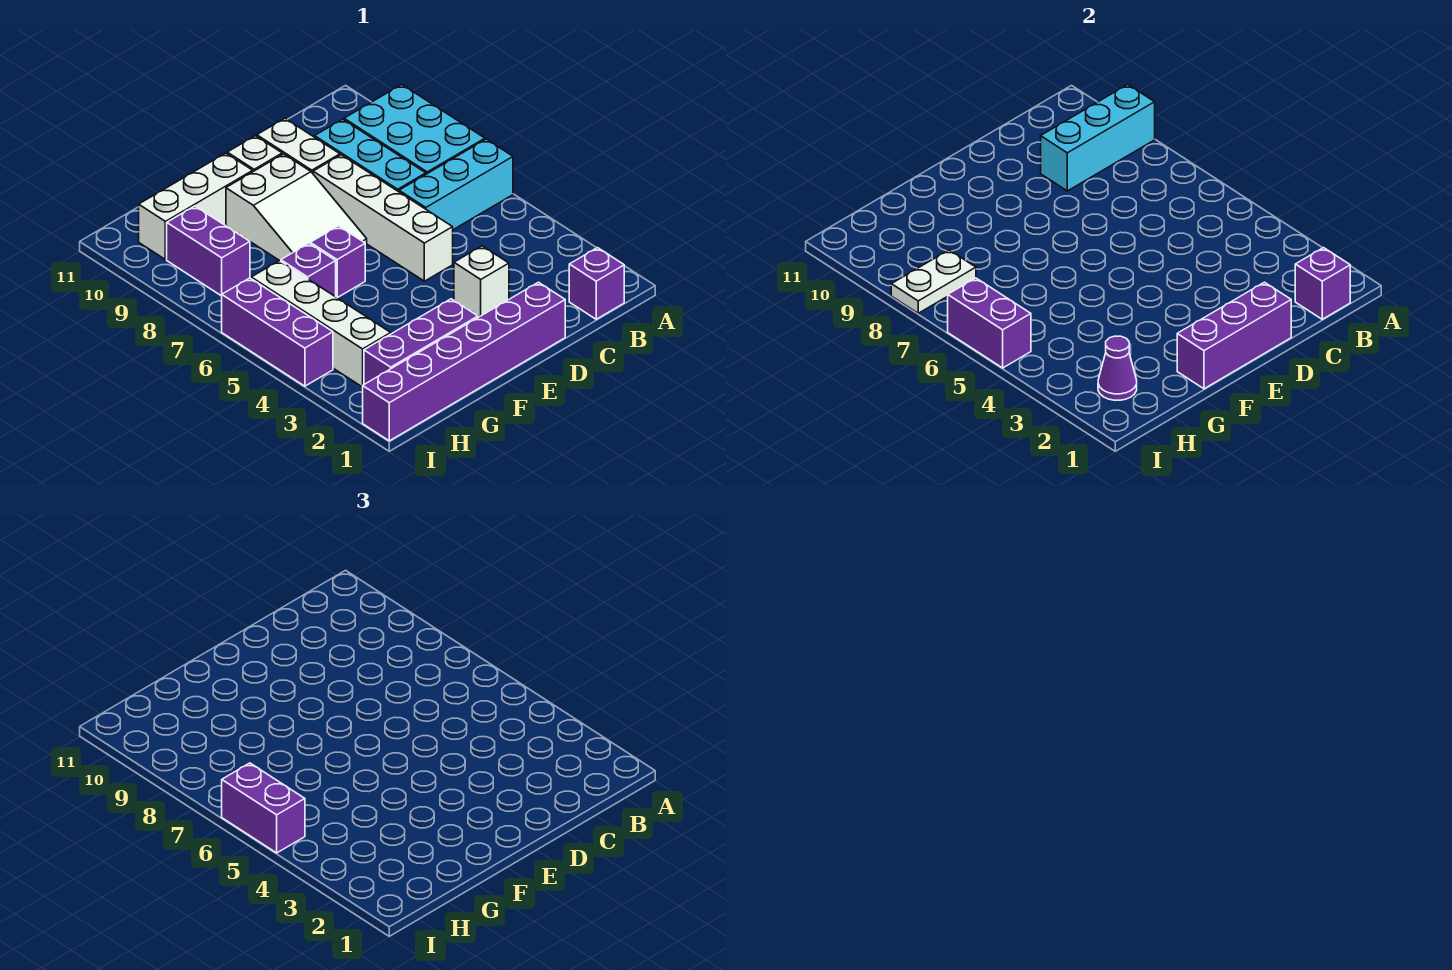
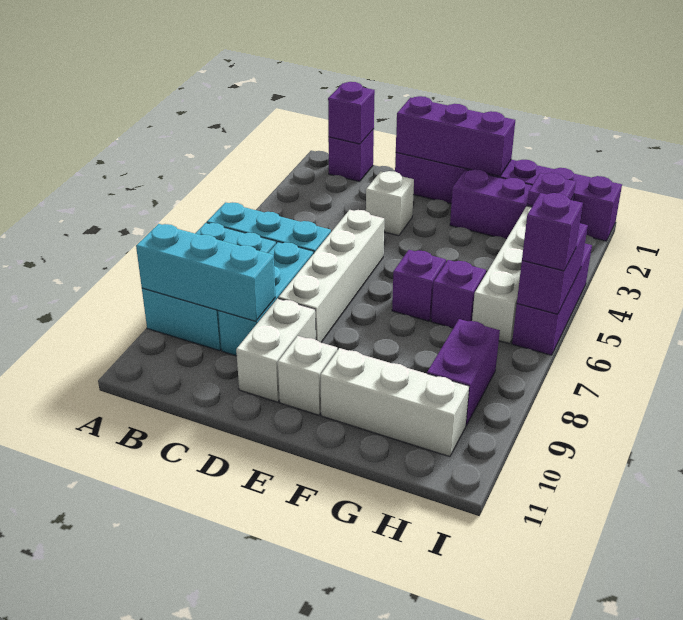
white 2x3 slope [226,154,367,261] -> none
purple 1x1 cone [1098,336,1137,400] -> purple 1x1 plate [527,173,576,206]
white 1x2 plate [891,250,976,313] -> none
purple 1x2 brick [222,763,305,853] -> purple 1x1 brick [522,193,583,271]

